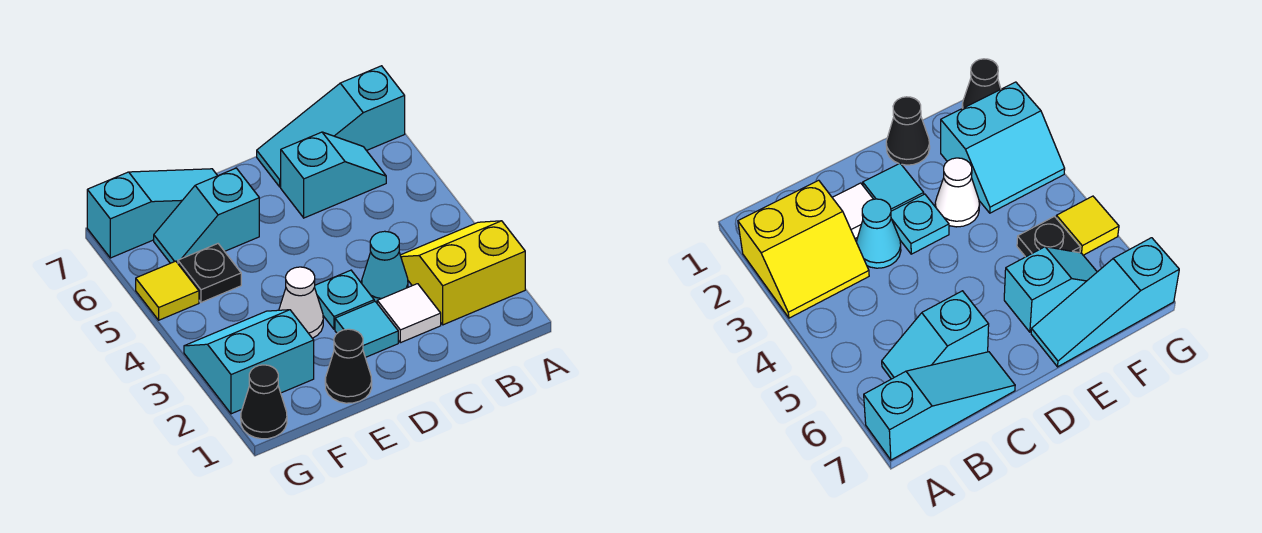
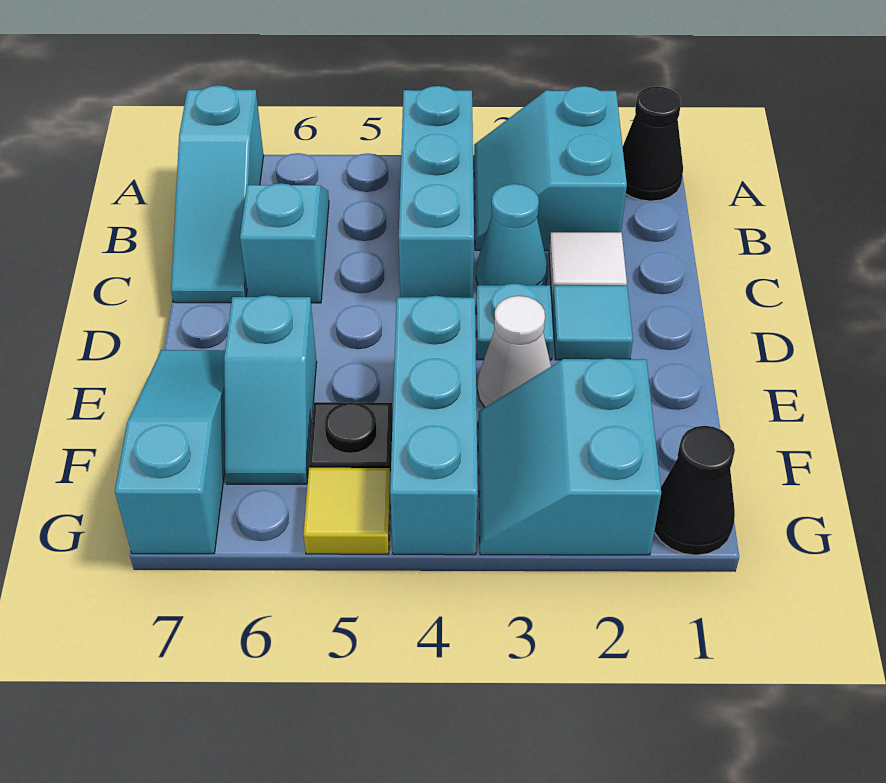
yellow 2x2 slope [400,221,525,325] -> cyan 2x2 slope [474,86,627,251]
none -> cyan 1x3 brick [399,86,474,298]
black 1x1 cone [325,329,372,403] -> black 1x1 cone moved to [623,86,683,201]
none -> cyan 1x3 brick [390,296,478,555]

